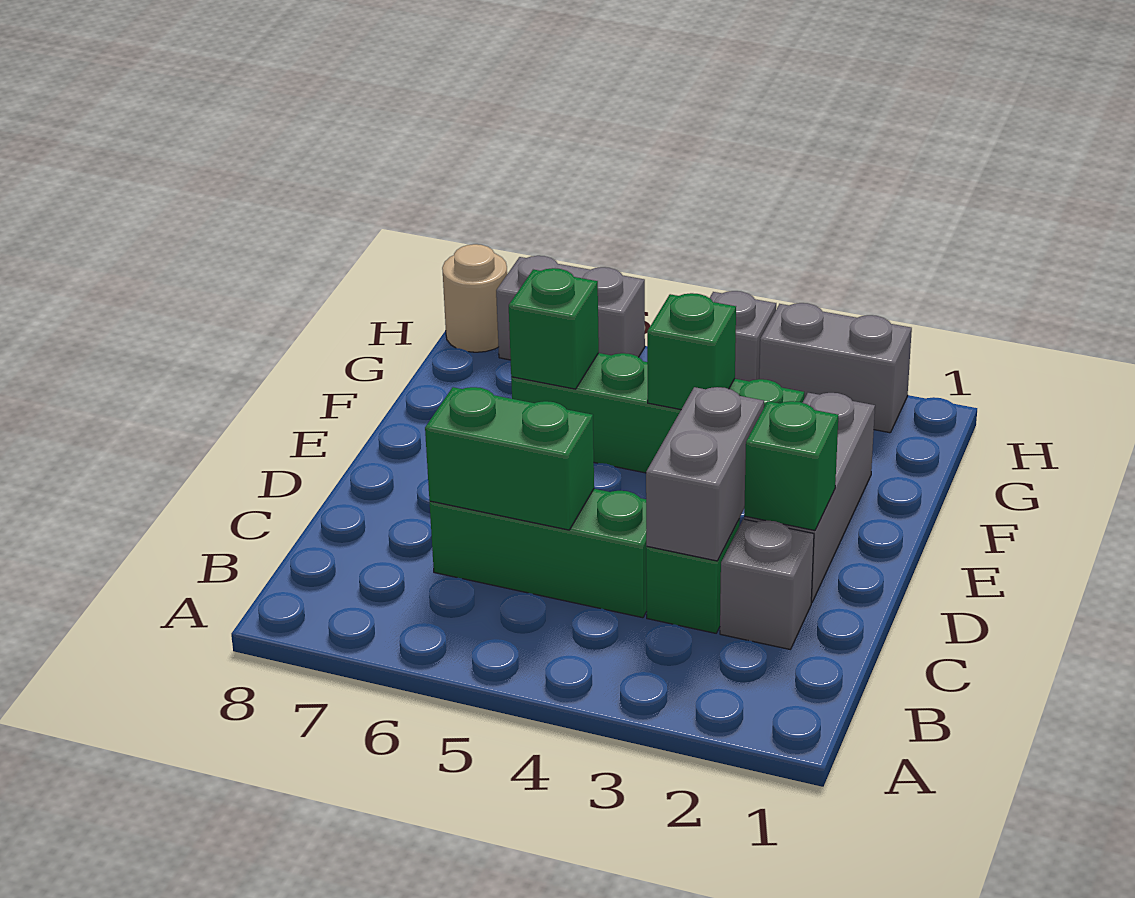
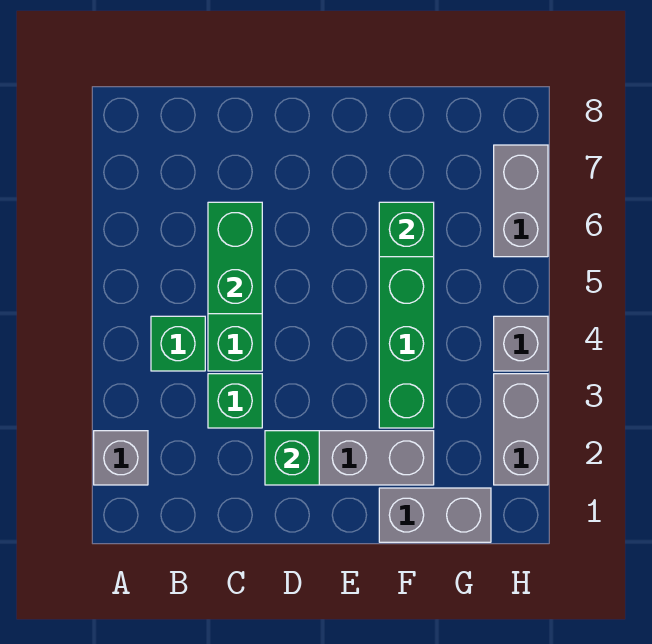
grey 1x1 brick [720,519,814,649] -> grey 1x1 brick moved to [94,431,148,485]
grey 1x2 brick [646,387,764,561] -> grey 1x2 brick moved to [379,488,491,542]
green 1x1 brick [647,293,736,410] -> green 1x1 brick moved to [151,316,205,371]
tan 1x1 round brick [442,244,507,352] -> none

